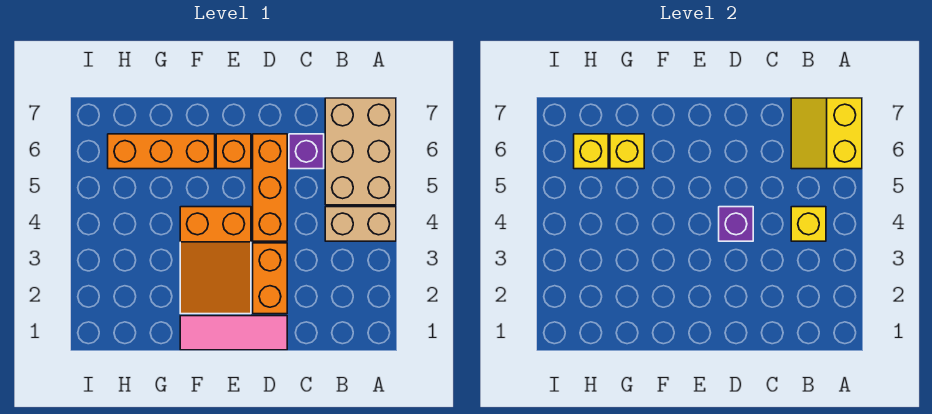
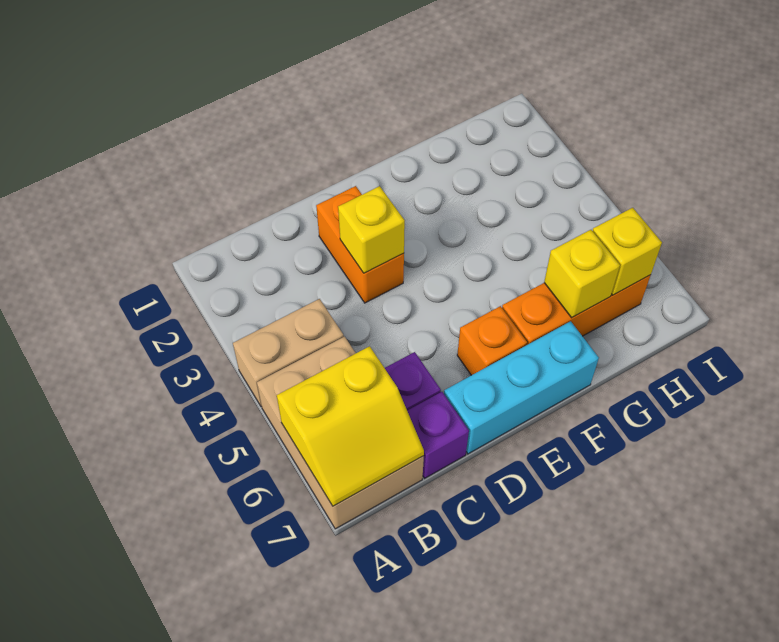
yellow 2x2 slope [791,98,862,169] -> yellow 2x2 slope turned to [277,346,424,506]
yellow 1x1 brick [791,207,826,241] -> yellow 1x1 brick moved to [338,186,405,273]
pink 1x3 tile [180,316,287,350] -> none
orange 1x3 brick [253,134,287,241] -> none
purple 1x1 brick [719,207,753,241] -> purple 1x1 brick moved to [407,392,469,478]
none -> cyan 1x3 brick [444,321,599,454]
orange 2x3 slope [180,207,251,314] -> none

